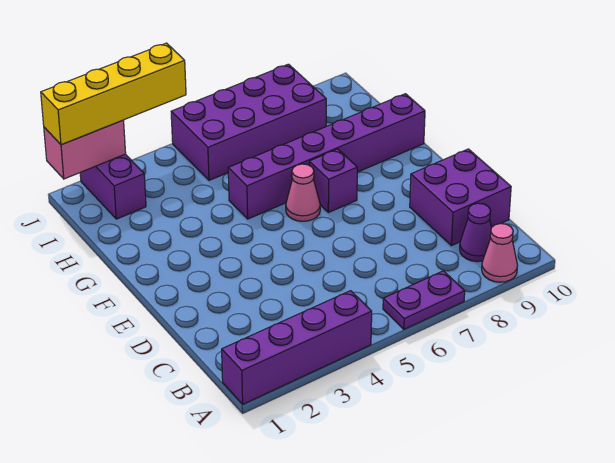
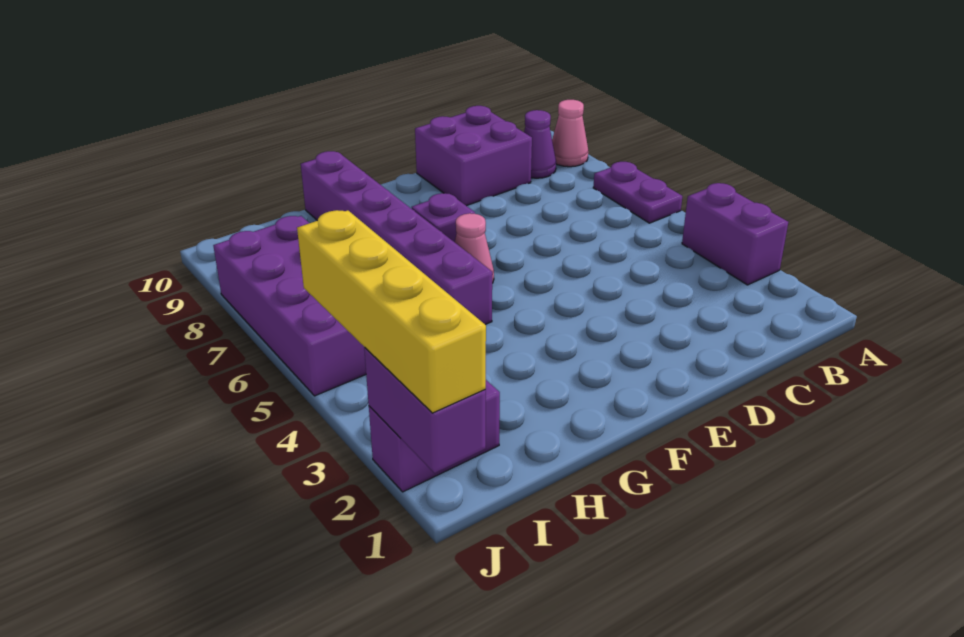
purple 1x4 brick [222,291,372,404] -> purple 1x2 brick [682,183,788,285]
pink 1x2 brick [44,120,126,179] -> purple 1x2 brick [364,348,486,473]

